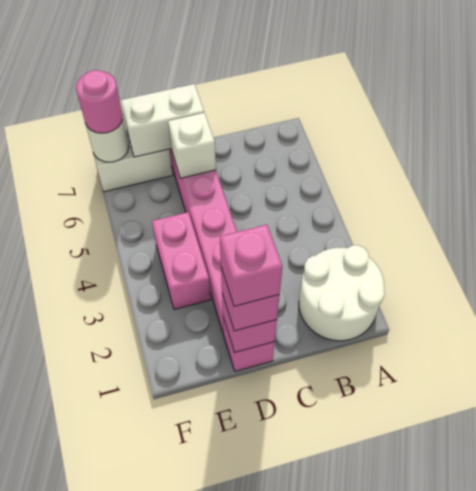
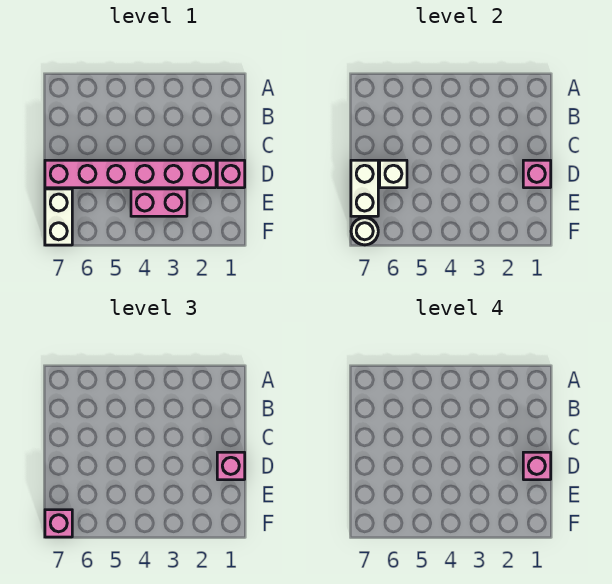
white 2x2 round brick [299,245,385,341] -> none
pink 1x1 round brick [76,70,123,133] -> pink 1x1 brick [45,510,72,537]

